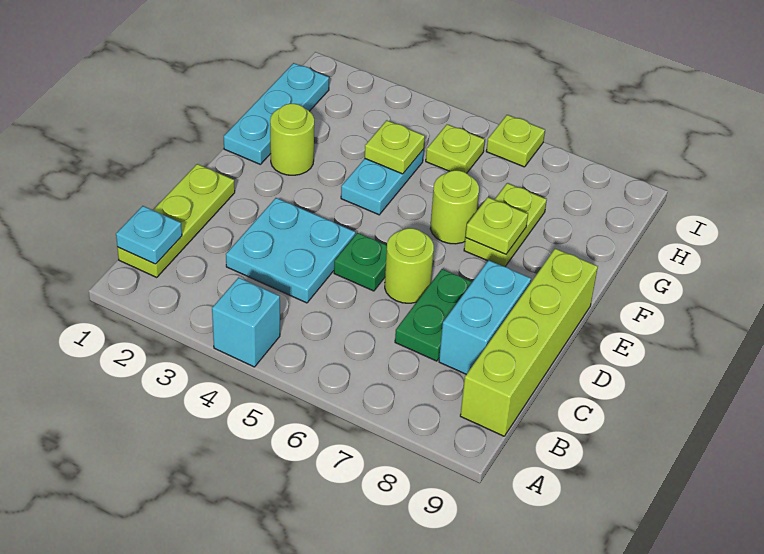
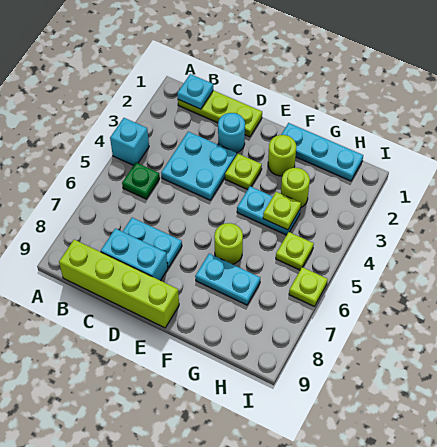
green 1x2 plate [395,269,472,361] -> cyan 1x2 plate [123,218,182,268]
none -> cyan 1x1 round brick [218,113,245,153]
green 1x1 plate [334,233,387,291] -> green 1x1 plate moved to [122,163,160,199]
lime 1x1 round brick [385,228,434,303] -> lime 1x1 round brick moved to [281,168,310,208]
lime 1x2 plate [464,183,547,267] -> cyan 1x2 plate [195,254,260,305]
lime 1x1 plate [466,197,528,254] -> lime 1x1 plate moved to [225,154,262,190]

